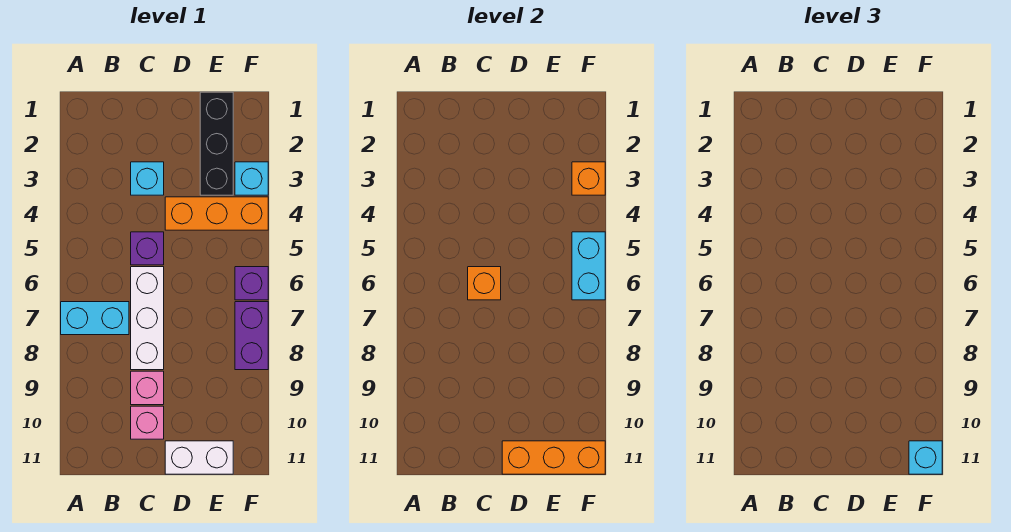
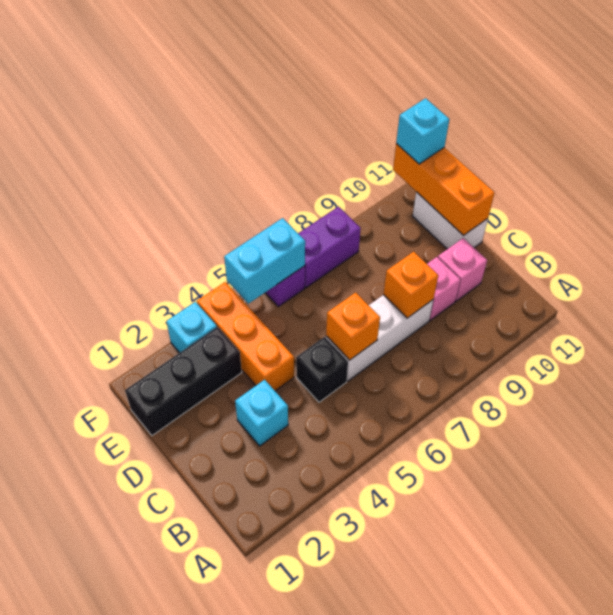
cyan 1x2 brick [61,302,129,335] -> none
purple 1x1 brick [131,232,164,265] -> black 1x1 brick [296,337,348,402]
orange 1x1 brick [572,162,605,195] -> orange 1x1 brick moved to [383,252,438,318]

